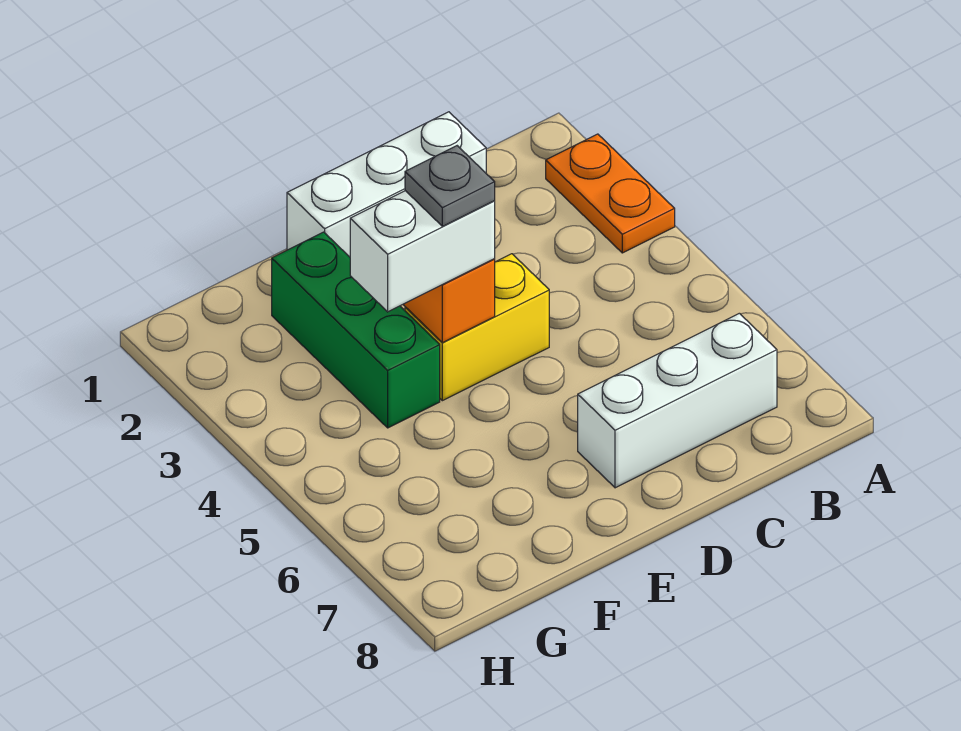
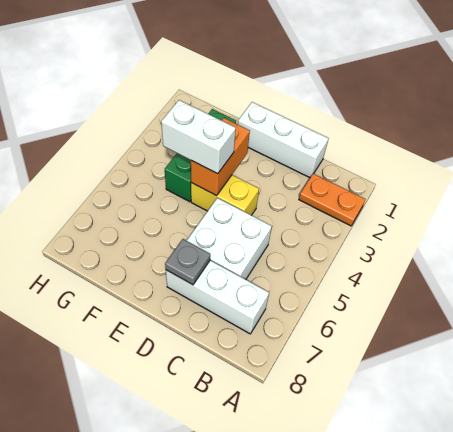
orange 1x2 plate [546,134,675,253] -> orange 1x2 plate turned to [299,174,366,226]
none -> white 2x2 brick [187,198,272,279]
grey 1x1 plate [405,146,495,226] -> grey 1x1 plate moved to [165,239,210,285]

